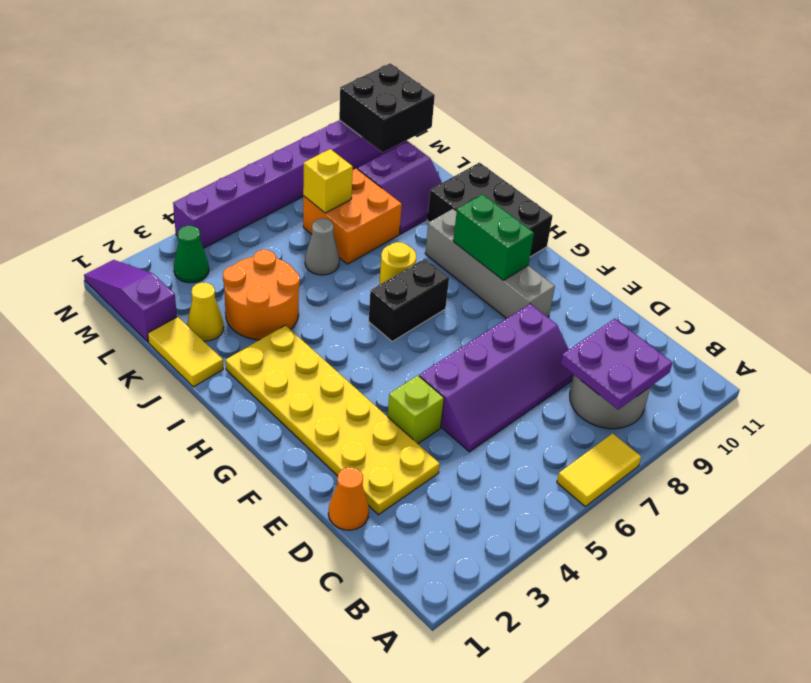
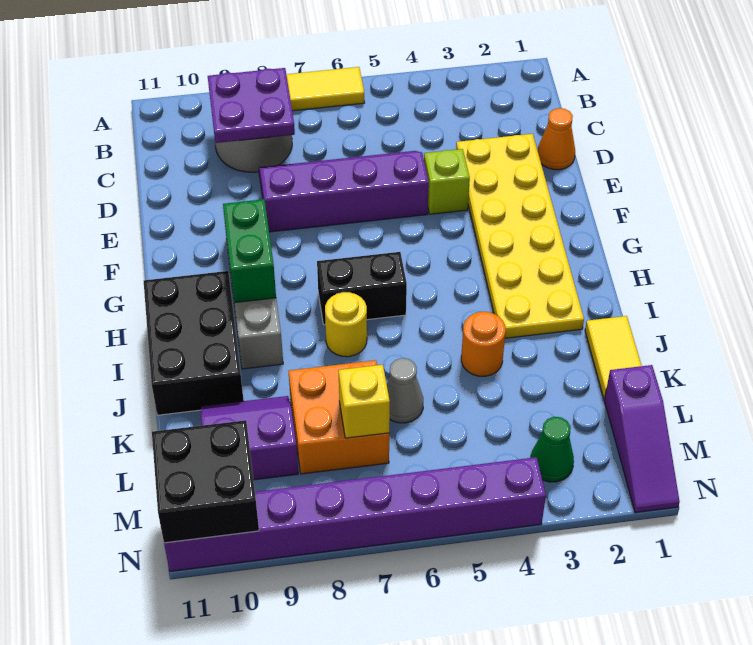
orange 2x2 round brick [223,250,300,340] -> orange 1x1 round brick [461,312,506,376]
yellow 1x1 cone [187,282,224,341] -> none

